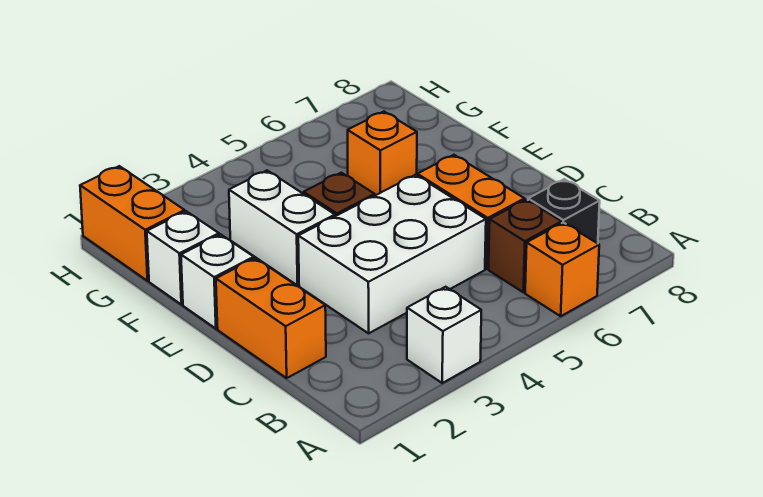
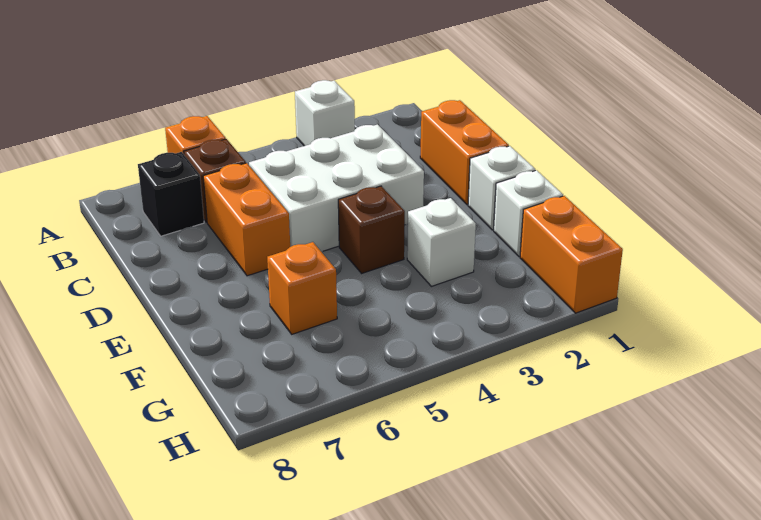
white 1x2 brick [229,171,335,285] -> white 1x1 brick [407,198,476,286]

